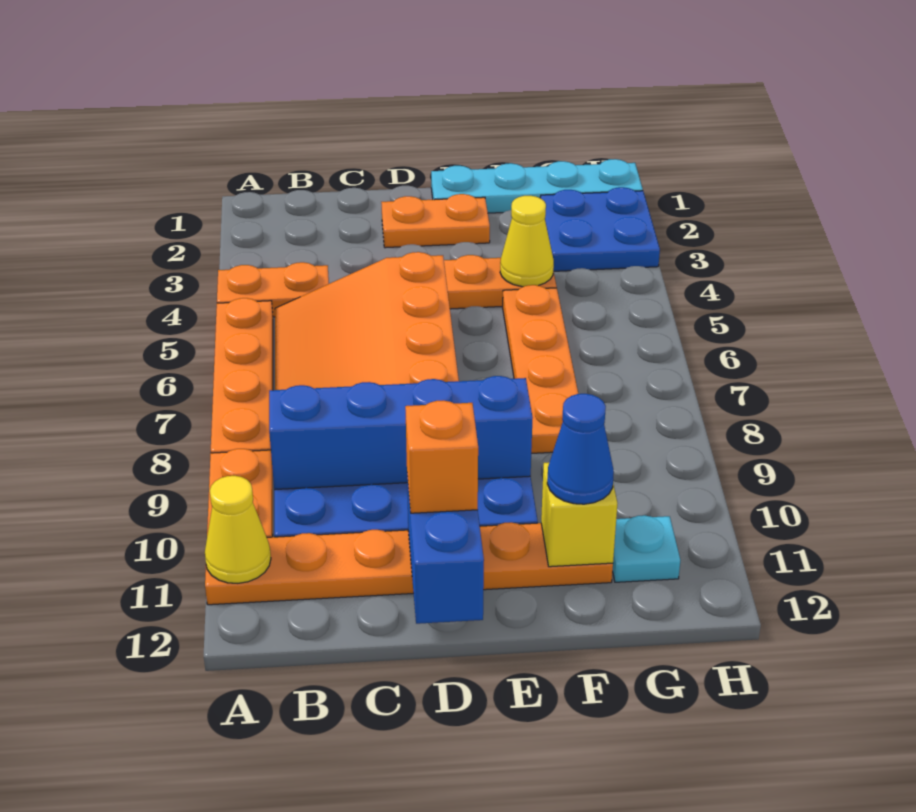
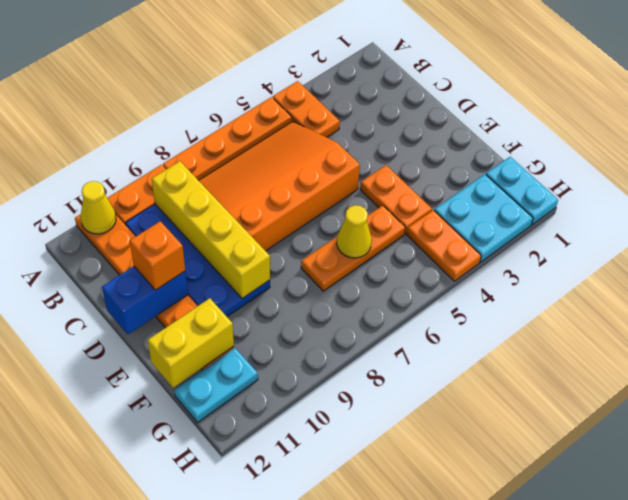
blue 1x4 brick [269,376,533,490] -> yellow 1x4 brick [152,161,270,299]
orange 1x2 plate [381,194,490,248] -> orange 1x2 plate moved to [407,210,481,281]
cyan 1x4 plate [431,159,643,213] -> cyan 1x2 plate [486,157,558,225]
yellow 1x1 cone [500,196,554,287] -> yellow 1x1 cone moved to [337,205,372,258]
orange 1x4 plate [503,285,578,453] -> orange 1x3 plate [301,205,405,291]
yellow 1x1 brick [541,463,617,567] -> yellow 1x2 brick [148,298,234,388]
blue 1x1 cone [547,394,614,504] -> none
blue 2x2 plate [540,187,660,271] -> cyan 2x2 plate [434,174,533,262]
cyan 1x1 plate [613,515,680,582] -> cyan 1x2 plate [174,348,258,422]

